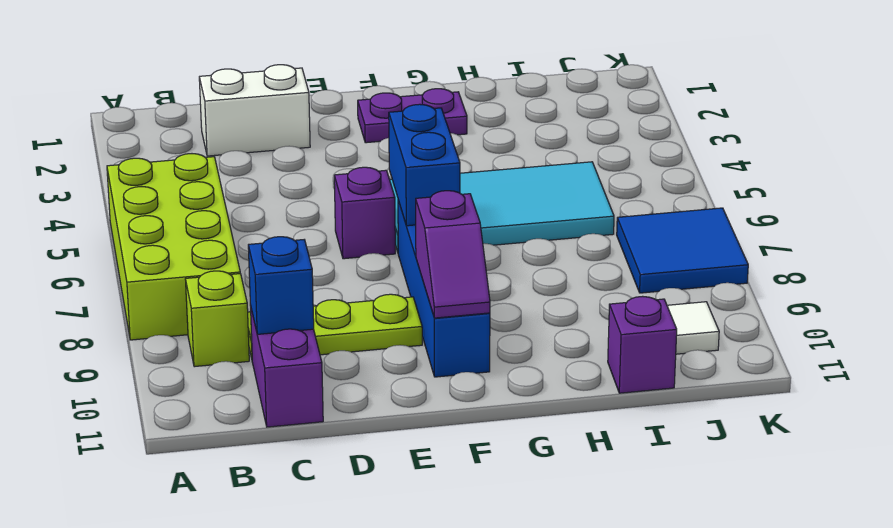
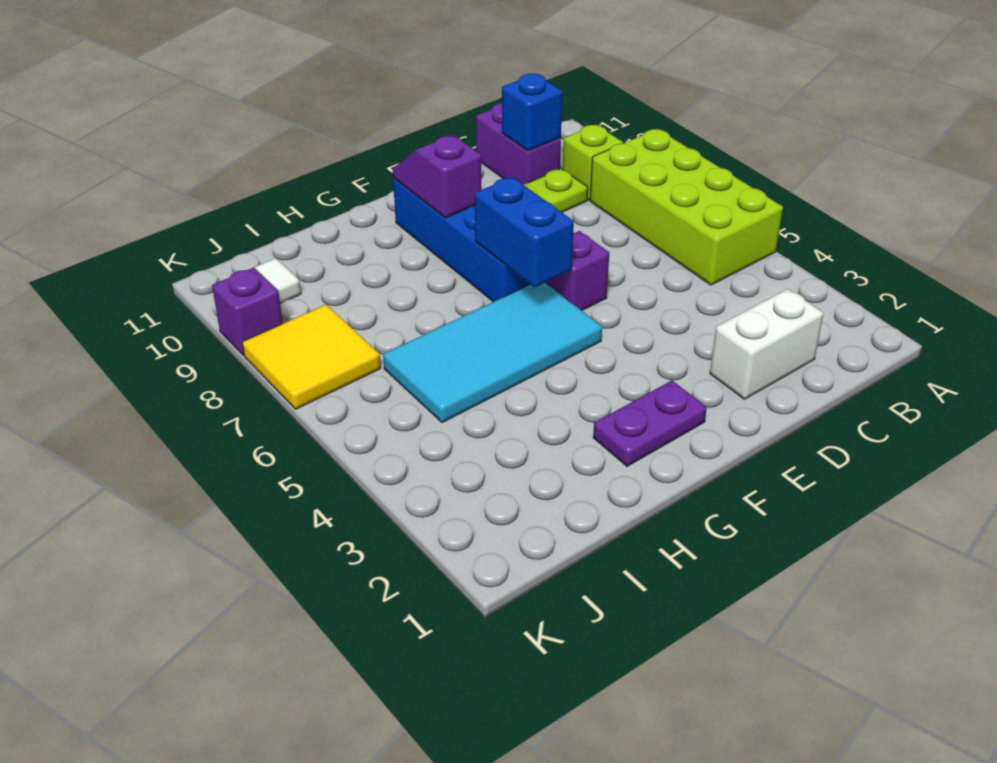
purple 1x1 brick [608,296,677,393] -> purple 1x1 brick moved to [212,267,283,355]
blue 2x2 tile [617,208,748,293] -> yellow 2x2 tile [242,305,381,409]

